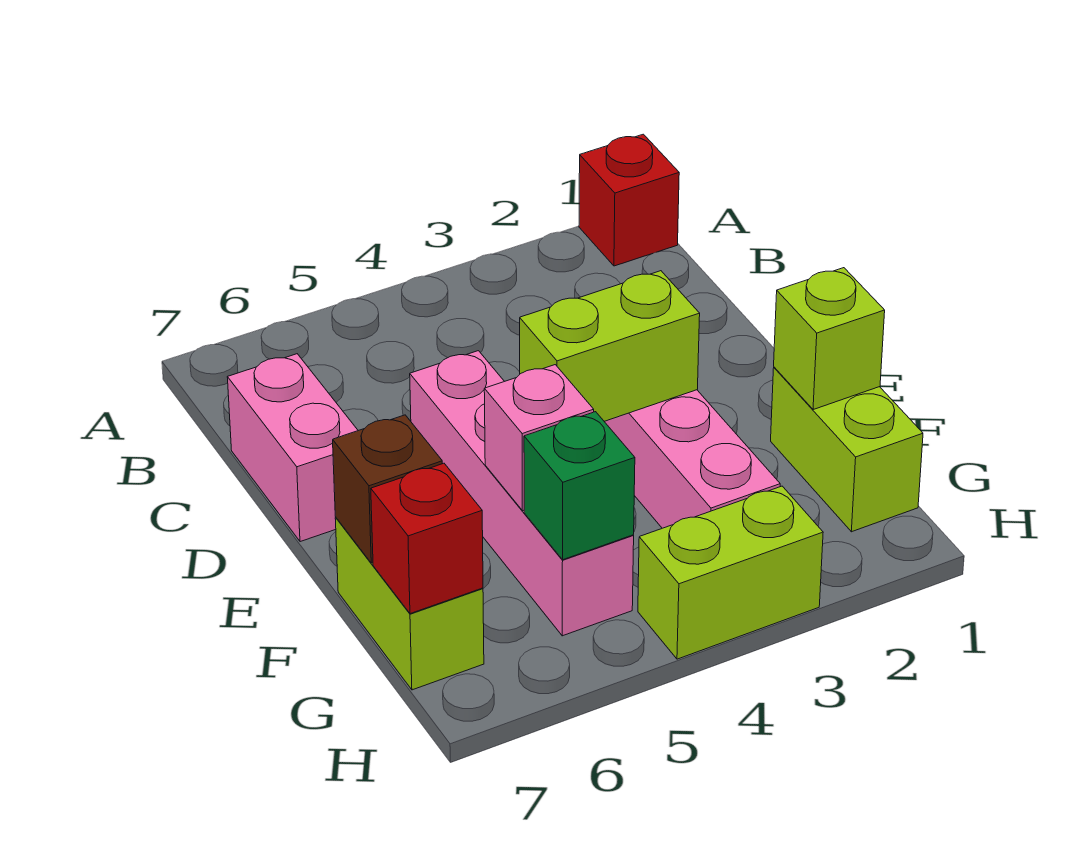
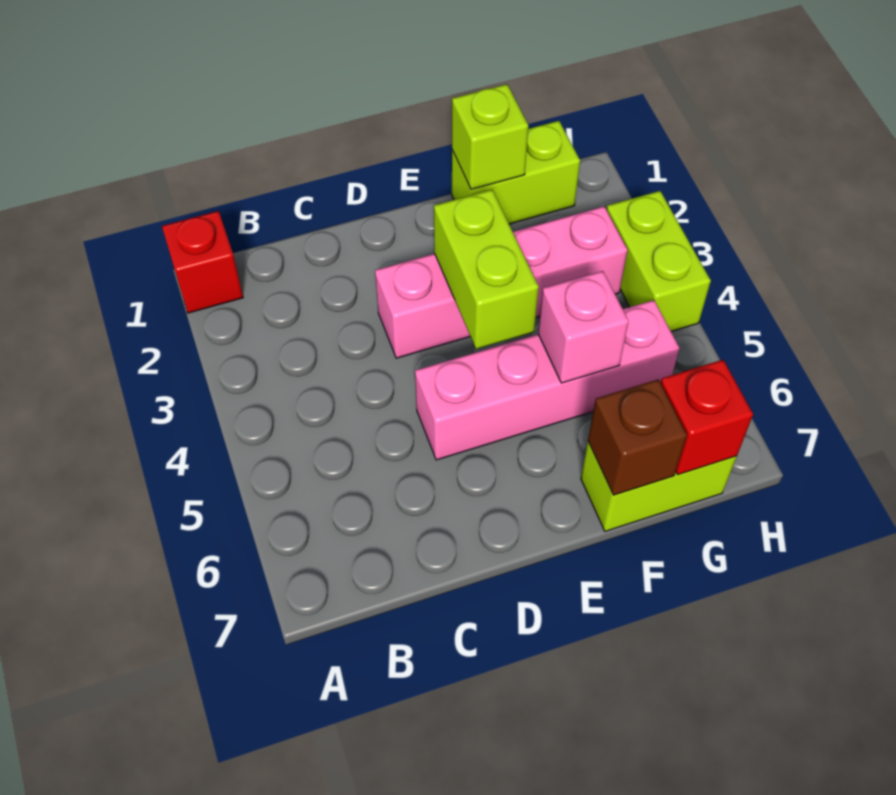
pink 1x2 brick [227,354,358,542] -> none
green 1x1 brick [524,412,635,560] -> none

